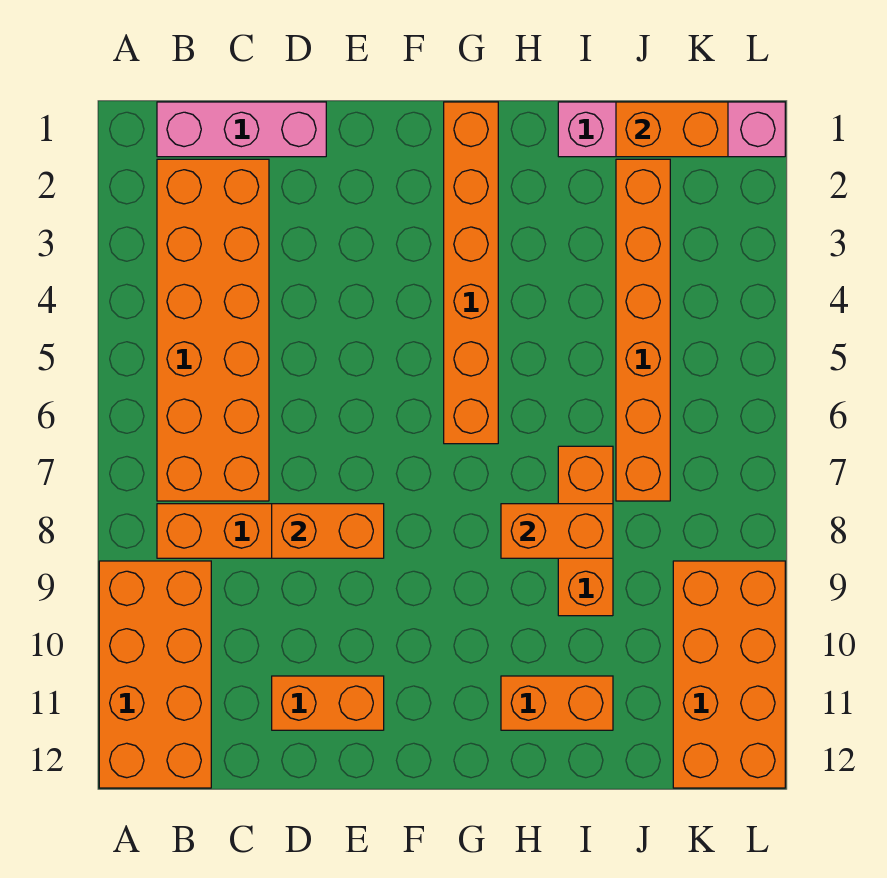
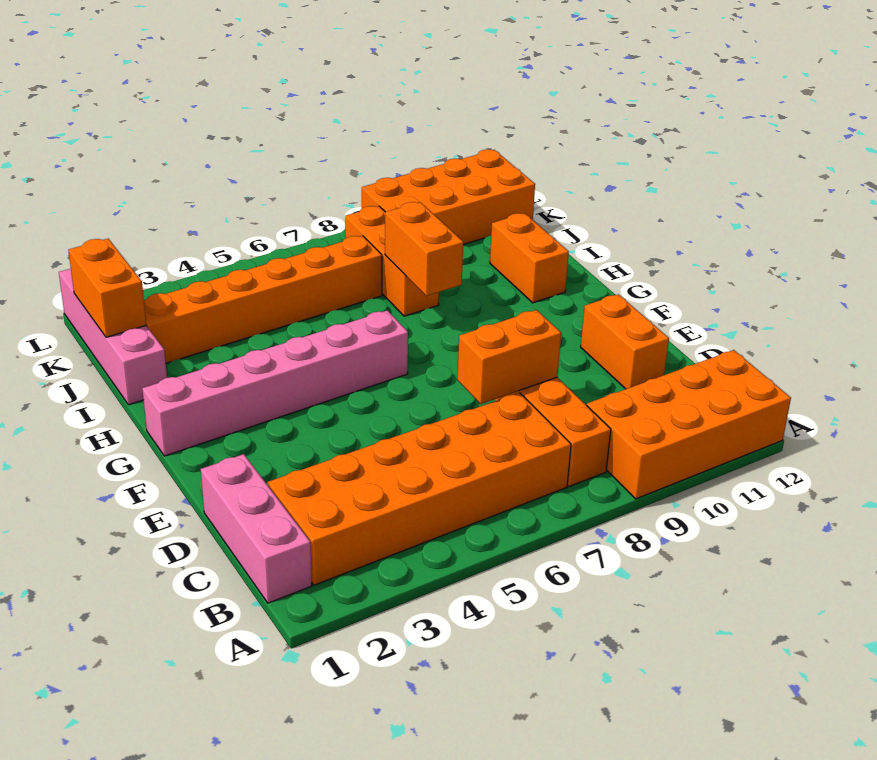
orange 1x2 brick [272,504,384,558] -> orange 1x2 brick turned to [457,310,561,404]
orange 1x6 brick [444,102,498,444] -> pink 1x6 brick [142,310,408,456]
orange 1x3 brick [558,446,613,616] -> orange 1x3 brick turned to [345,206,439,316]

